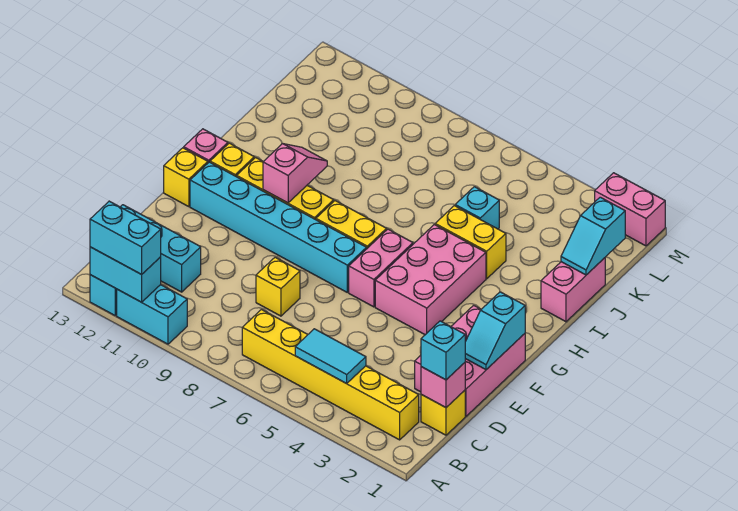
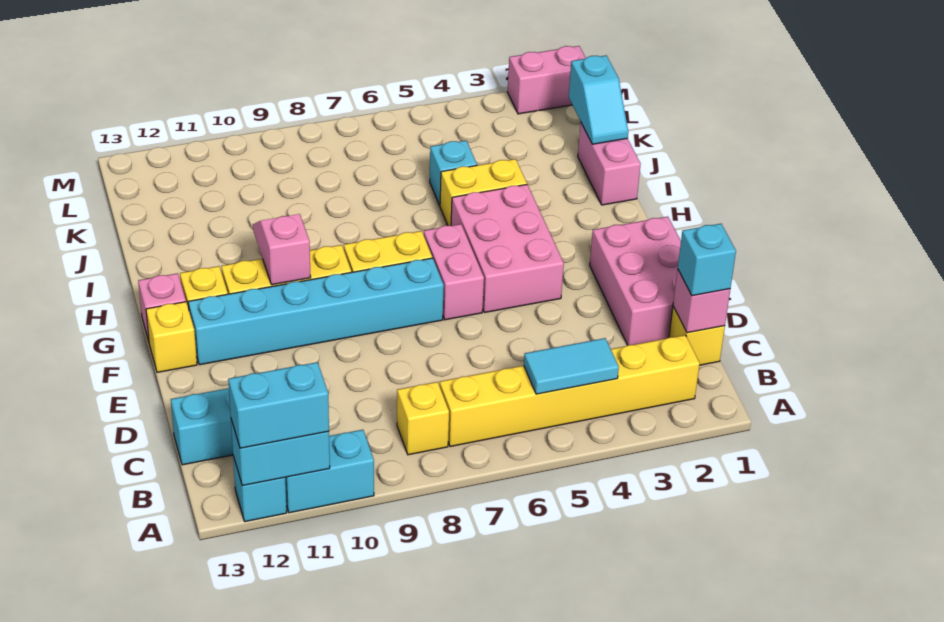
yellow 1x1 brick [256,257,300,316] -> yellow 1x1 brick moved to [397,382,449,455]
cyan 1x2 slope [465,292,525,370] -> none

